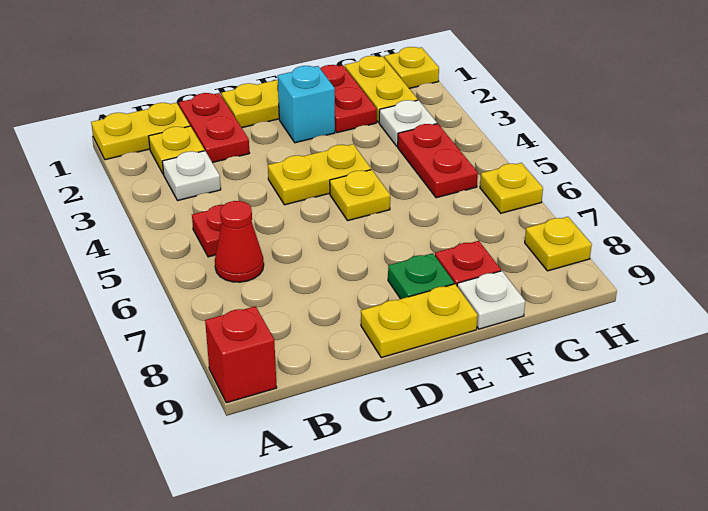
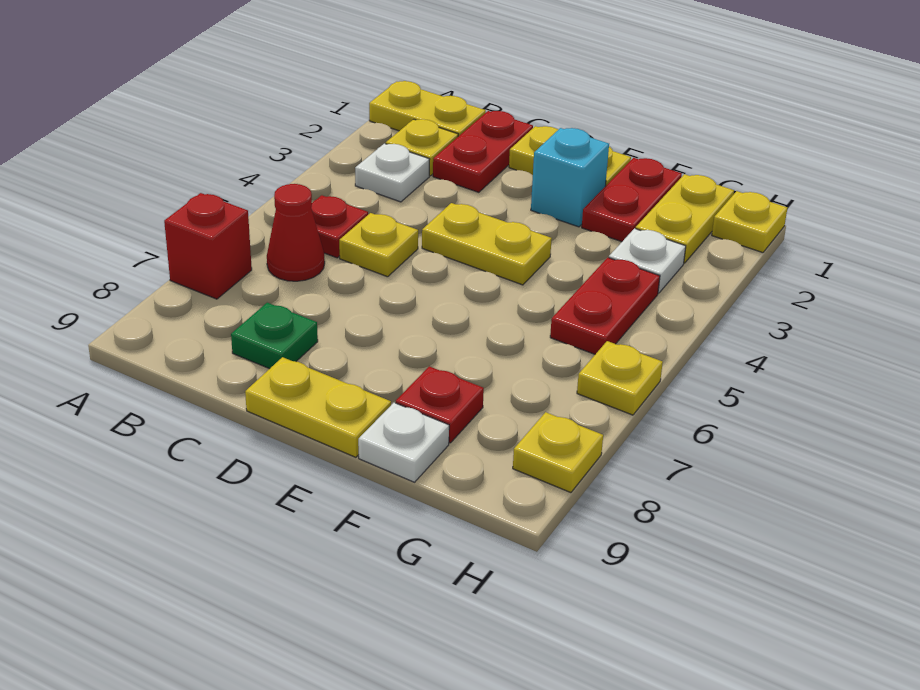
red 1x1 brick [205,306,277,403] -> red 1x1 brick moved to [164,193,252,299]
yellow 1x1 plate [330,170,390,221] -> yellow 1x1 plate moved to [339,213,418,277]
green 1x1 plate [388,253,454,299] -> green 1x1 plate moved to [231,303,318,369]

